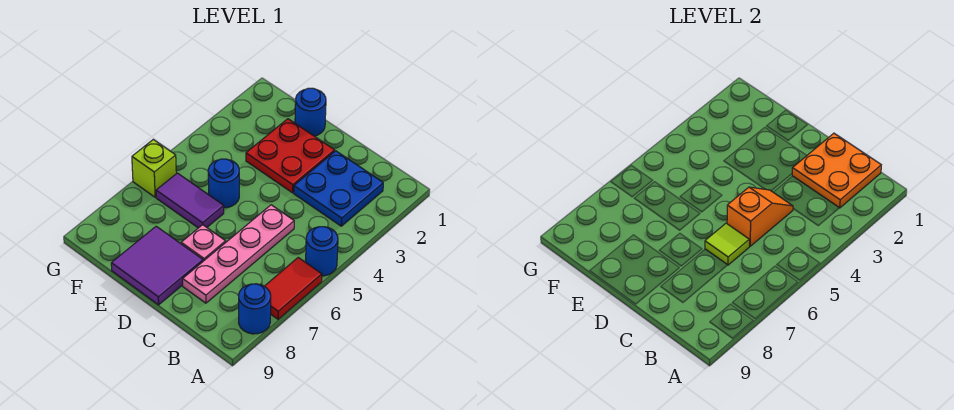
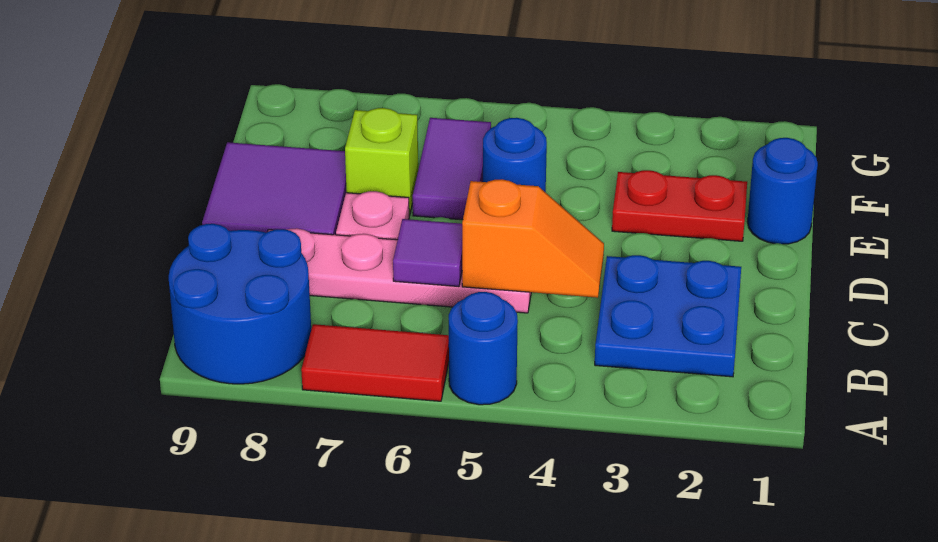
blue 1x1 round brick [239,284,271,334] -> blue 2x2 round brick [169,224,311,384]
orange 2x2 plate [792,133,881,208] -> none
lime 1x1 tile [705,223,749,265] -> purple 1x1 tile [393,219,462,287]
red 2x2 plate [246,119,335,193] -> red 1x2 plate [612,170,747,241]
lime 1x1 brick [132,139,176,197] -> lime 1x1 brick moved to [345,108,418,215]

